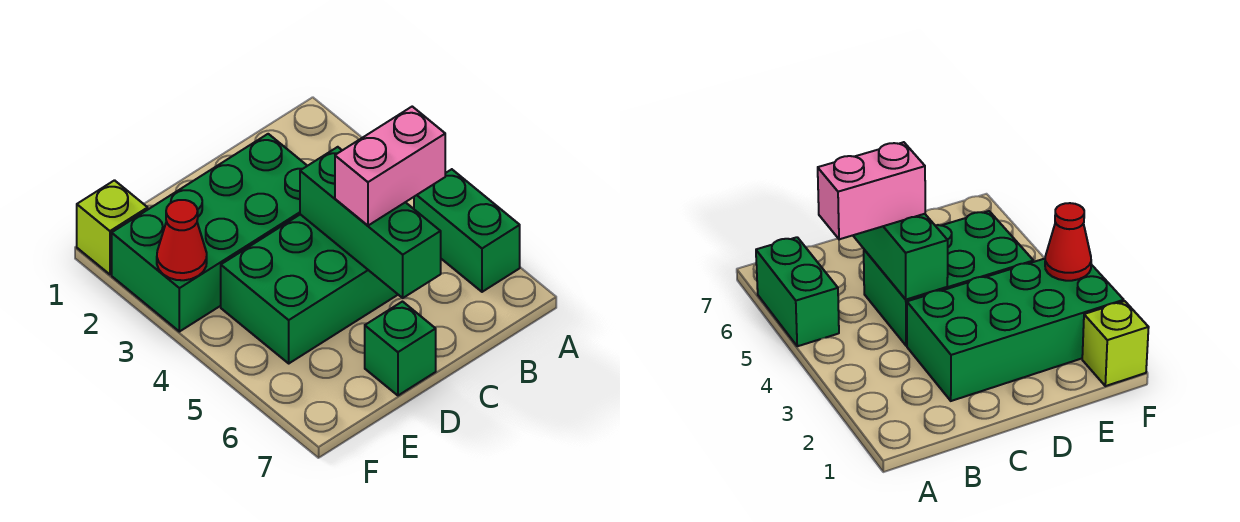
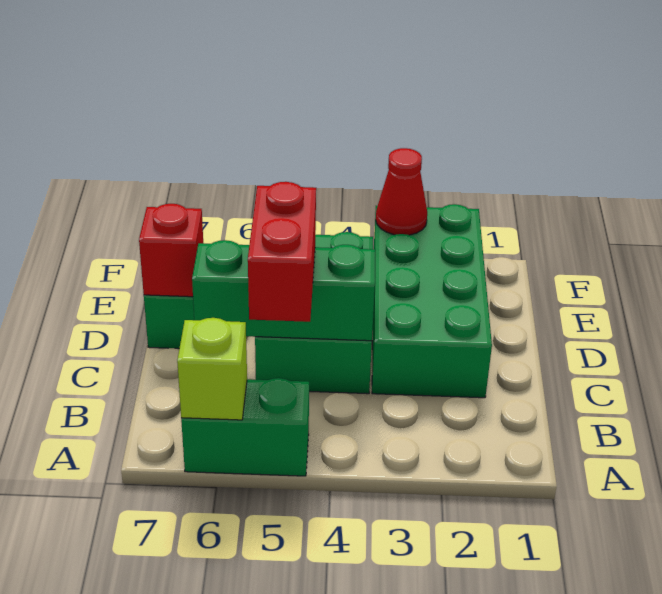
pink 1x2 brick [335,107,445,226] -> red 1x2 brick [248,182,316,322]
none -> red 1x1 brick [139,204,203,297]
lime 1x1 brick [77,180,148,274] -> lime 1x1 brick moved to [177,318,247,420]

